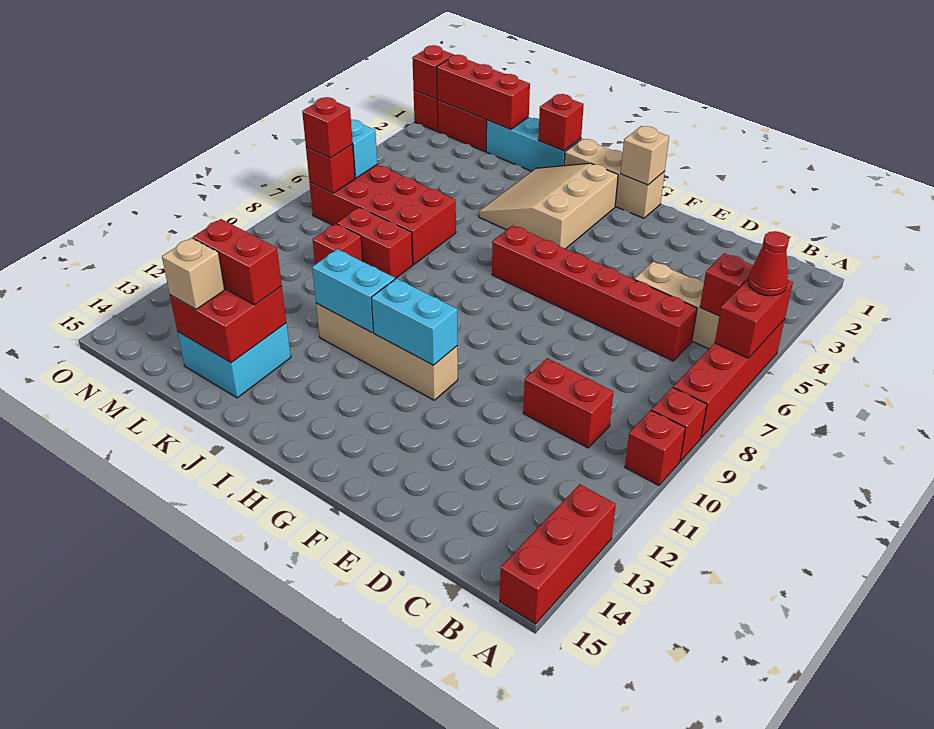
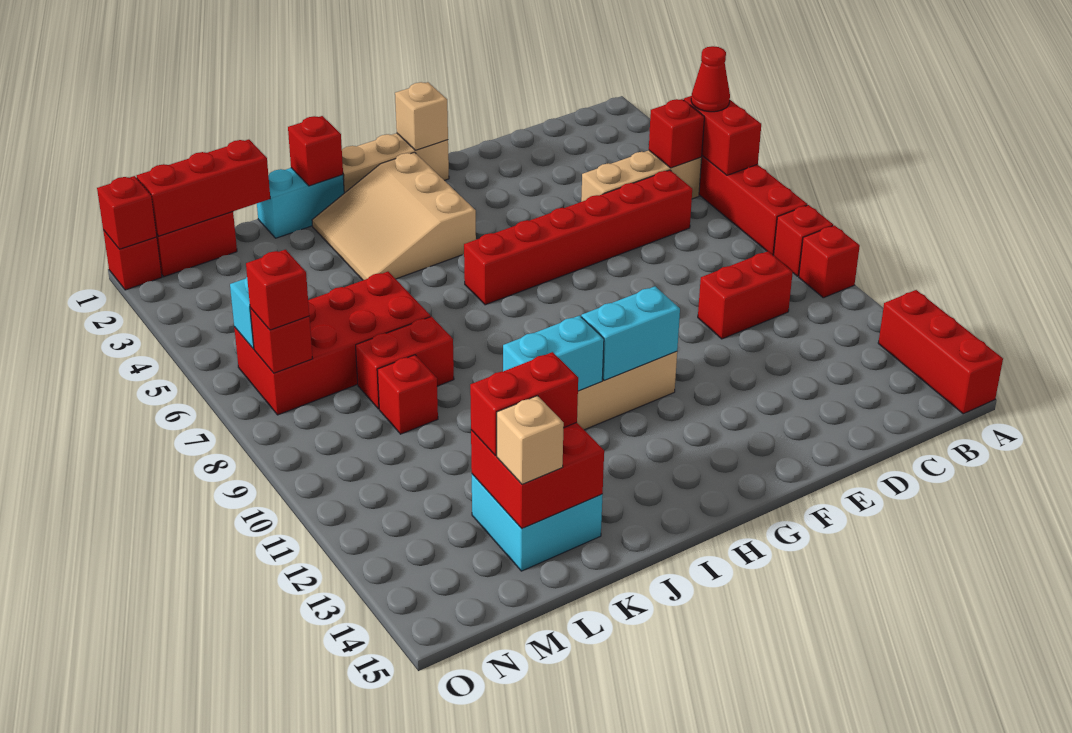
cyan 1x3 brick [486,117,581,171] -> cyan 1x2 brick [257,168,344,238]

